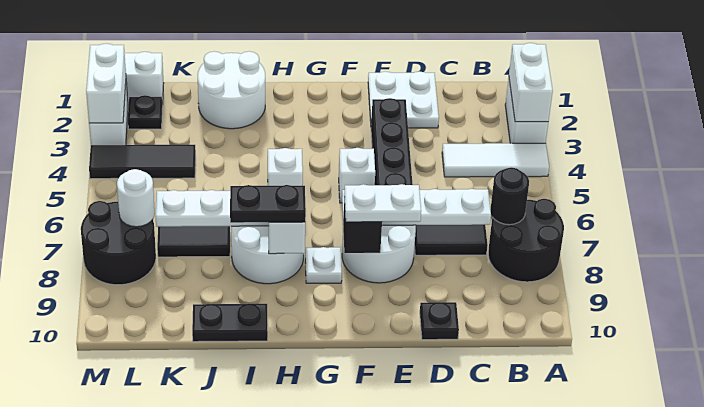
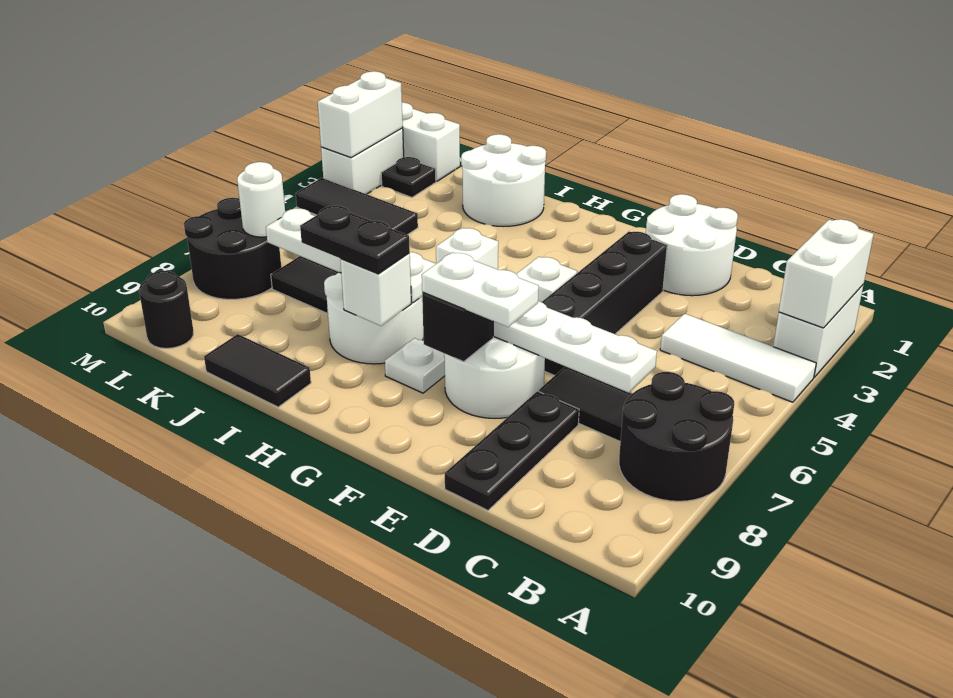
black 1x1 round brick [490,168,529,225] -> black 1x1 round brick moved to [139,271,193,348]
white 2x2 plate [368,71,439,128] -> white 2x2 round brick [646,194,738,296]
black 1x1 plate [420,302,459,340] -> black 1x3 plate [445,391,579,510]
black 1x2 plate [192,304,268,342] -> black 1x2 tile [204,334,311,407]

